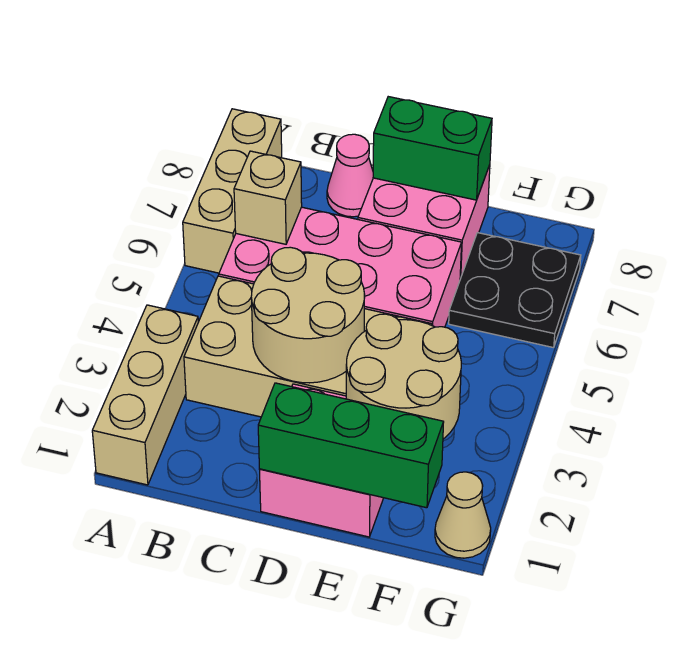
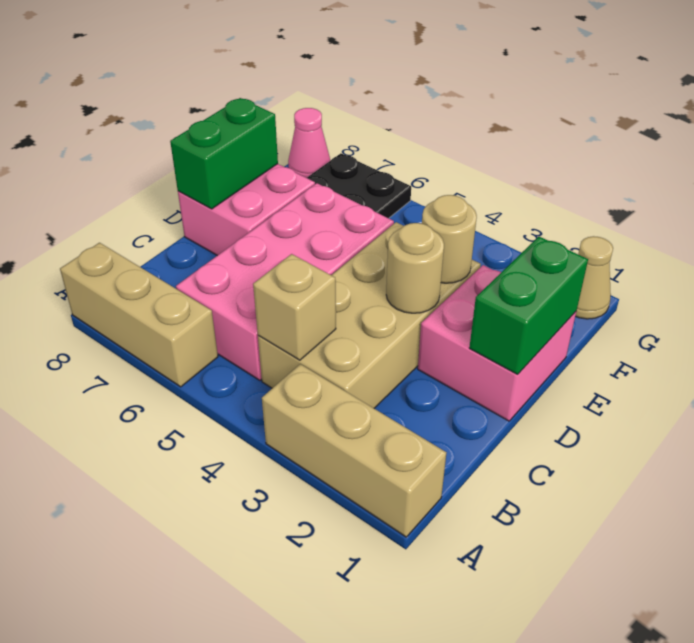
tan 1x1 brick [234,151,302,244] -> tan 1x1 brick moved to [253,254,336,360]
tan 2x2 round brick [251,247,365,383] -> tan 1x1 round brick [386,223,444,313]
pink 1x1 cone [327,134,373,217] -> pink 1x1 cone moved to [288,108,330,178]
green 1x3 brick [258,383,444,508] -> green 1x2 brick [469,237,588,374]
tan 2x2 round brick [346,314,461,439] -> tan 1x1 round brick [422,195,477,283]

